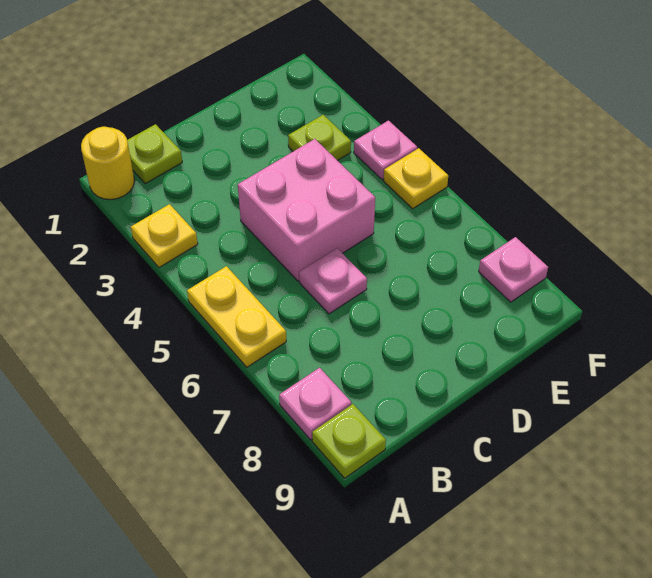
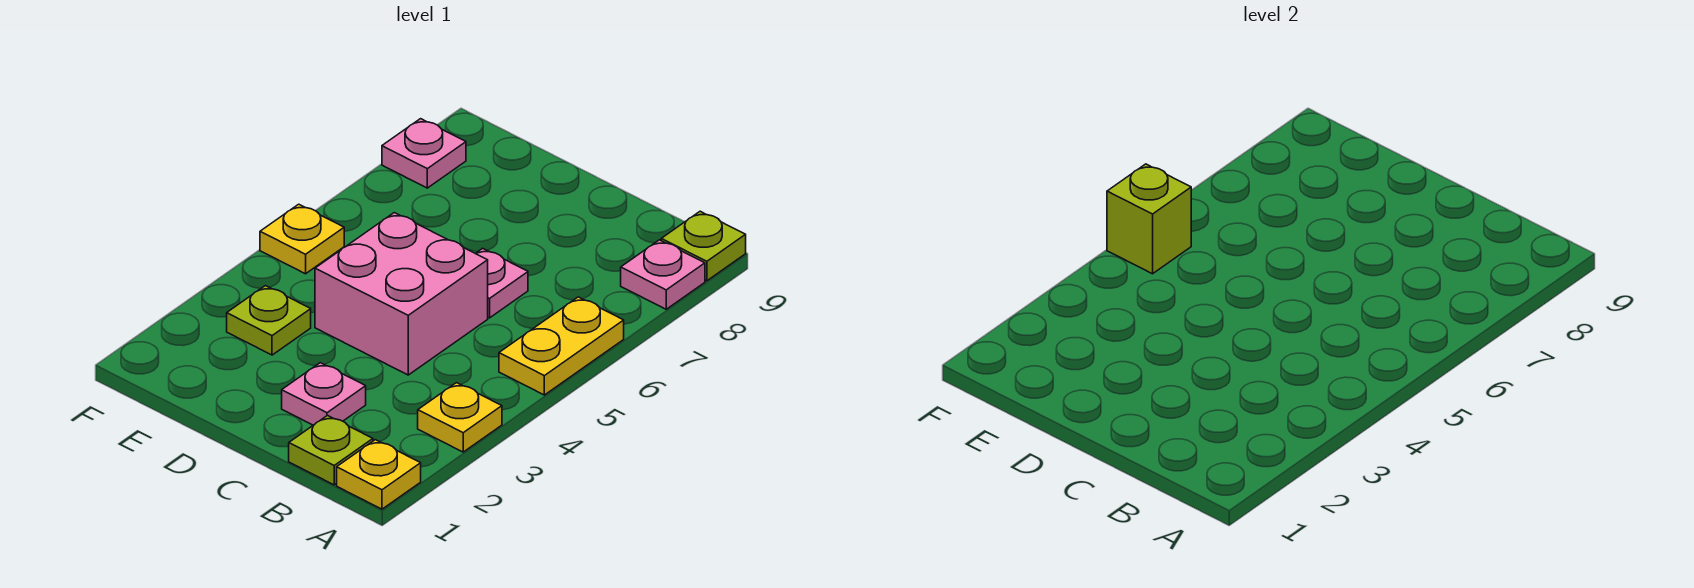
yellow 1x1 round brick [81,127,135,200] -> yellow 1x1 plate [337,440,421,509]
pink 1x1 plate [354,121,417,180] -> pink 1x1 plate moved to [282,363,366,425]
none -> lime 1x1 brick [1107,164,1191,274]

